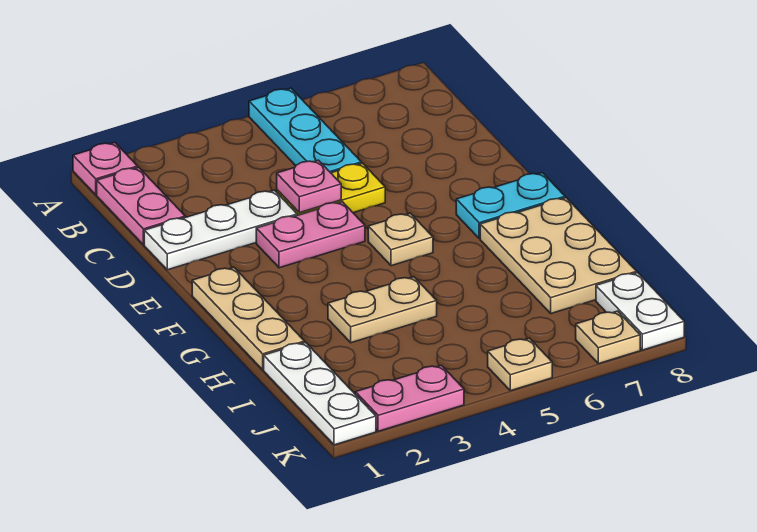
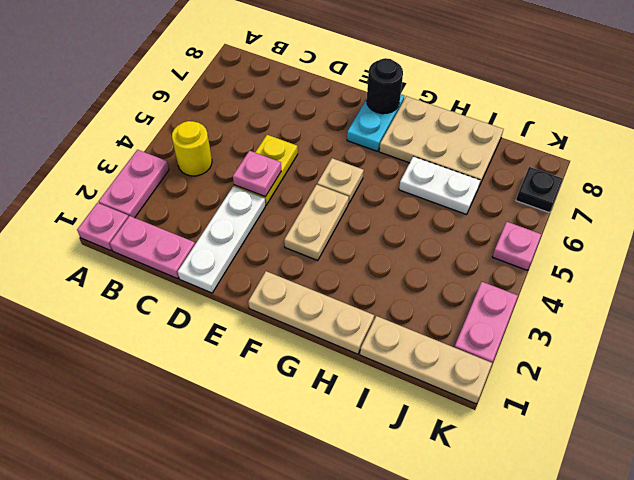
cyan 1x3 plate [249,88,361,173] -> none
none -> yellow 1x1 round brick [172,121,212,176]
pink 1x2 plate [256,202,365,268] -> pink 1x2 plate moved to [98,150,169,218]
none -> black 1x1 round brick [367,58,403,114]
tan 1x2 plate [328,277,437,343] -> tan 1x2 plate moved to [284,185,349,261]
white 1x3 plate [264,342,376,445] -> tan 1x3 plate [360,316,492,404]
white 1x2 plate [596,273,684,350] -> white 1x2 plate moved to [399,156,481,214]
tan 1x1 plate [488,338,552,391] -> pink 1x1 plate [492,222,542,270]
tan 1x1 plate [576,311,640,364] -> black 1x1 plate [516,167,563,213]

